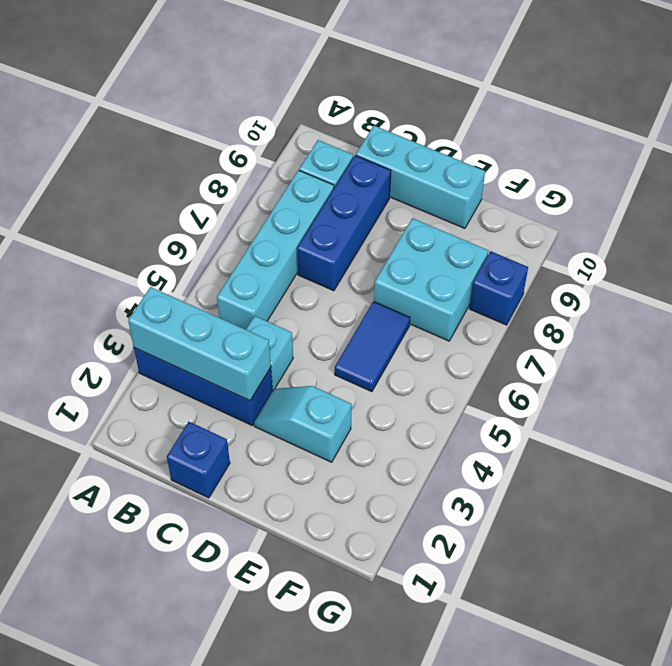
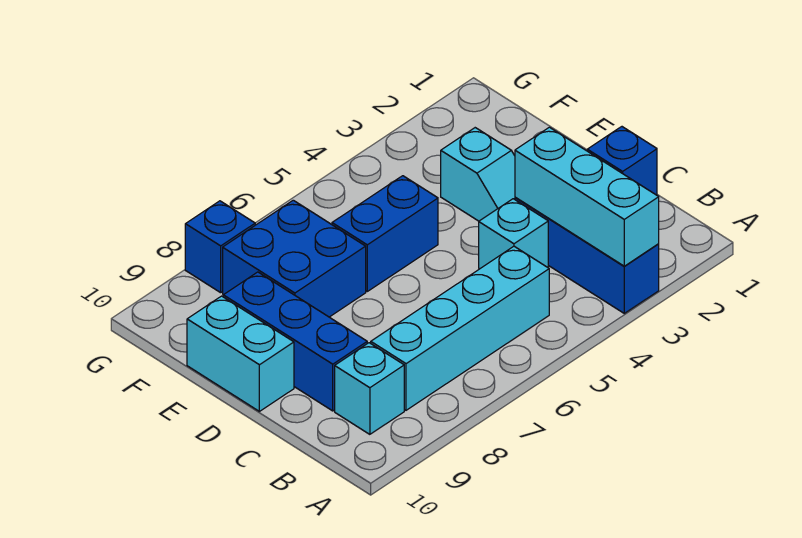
blue 1x3 brick [297,155,391,291] -> blue 1x3 brick turned to [223,272,367,411]
cyan 1x3 brick [356,126,485,228] -> cyan 1x2 brick [187,296,294,411]
blue 1x2 tile [335,301,410,392] -> blue 1x2 brick [332,176,438,291]
cyan 2x2 brick [374,218,488,341] -> blue 2x2 brick [223,200,366,317]

